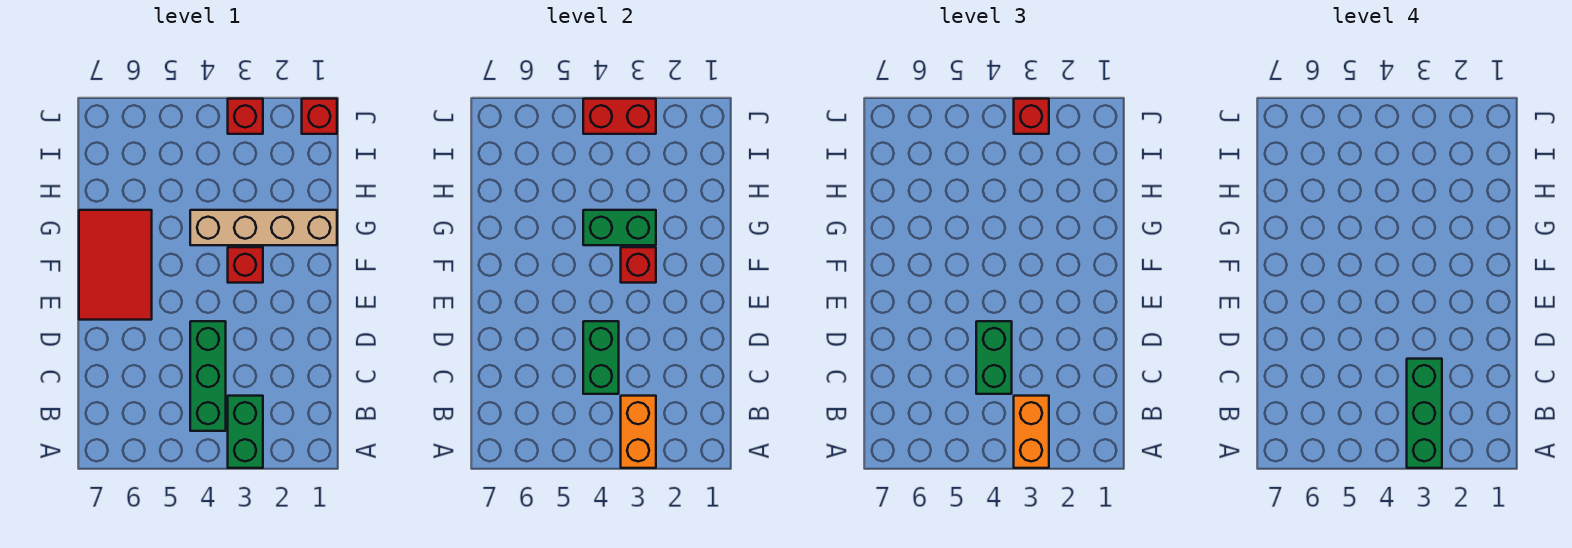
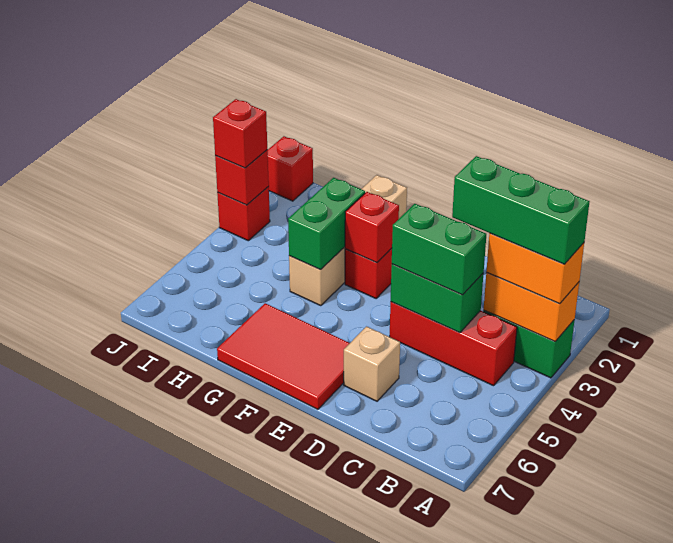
green 1x3 brick [190,321,226,431] -> red 1x3 brick [390,302,517,386]
none -> tan 1x1 brick [344,327,400,401]
red 1x2 brick [583,99,656,134] -> red 1x1 brick [215,150,269,205]

